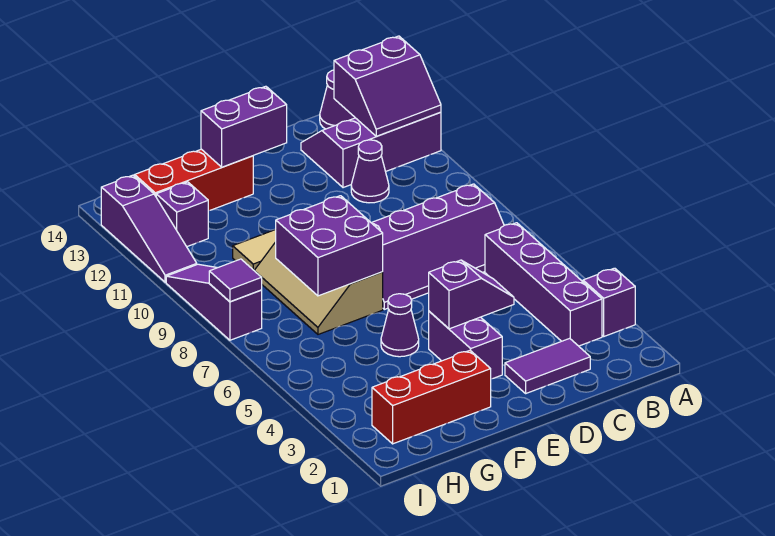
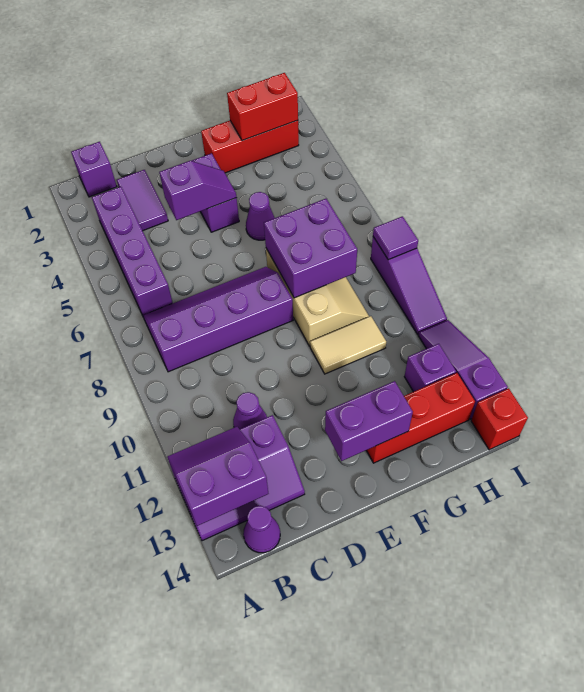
purple 1x1 brick [583,268,635,336] -> purple 1x1 brick moved to [71,142,117,197]
purple 1x2 tile [505,338,590,393] -> purple 1x2 tile turned to [117,170,168,231]
purple 1x2 slope [429,260,514,329] -> purple 1x2 slope turned to [159,161,236,220]
none -> red 1x2 brick [227,73,298,141]
none -> red 1x1 brick [471,388,528,450]

